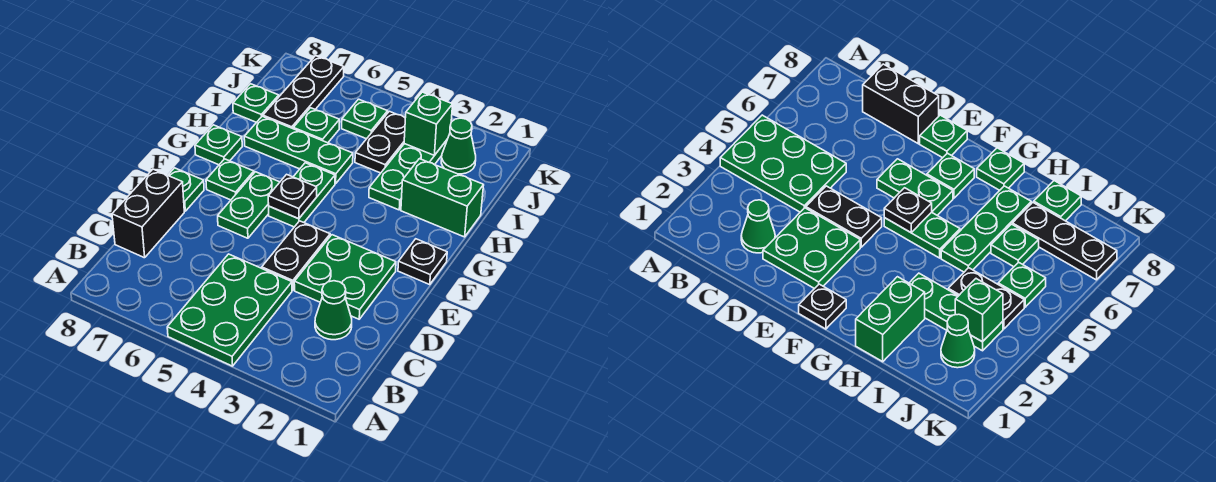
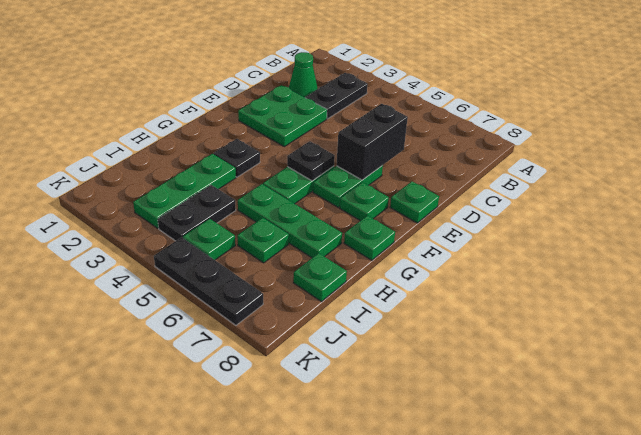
green 2x3 plate [167,254,292,366] -> none
black 1x2 brick [112,169,184,258] -> black 1x2 brick moved to [336,104,408,180]
black 1x2 plate [262,221,330,290] -> black 1x2 plate moved to [305,73,368,119]
black 1x1 plate [398,239,447,284] -> black 1x1 plate moved to [214,139,260,177]
green 1x2 brick [401,159,484,237] -> none
black 1x3 plate [263,56,344,129] -> black 1x3 plate turned to [154,237,263,325]
green 1x1 cone [441,118,476,174] -> none
green 1x1 brick [404,92,453,155] -> none

